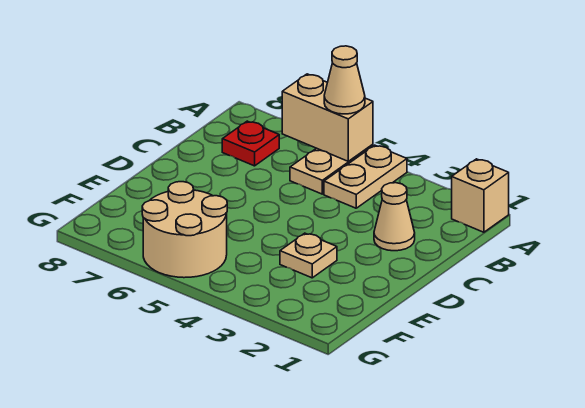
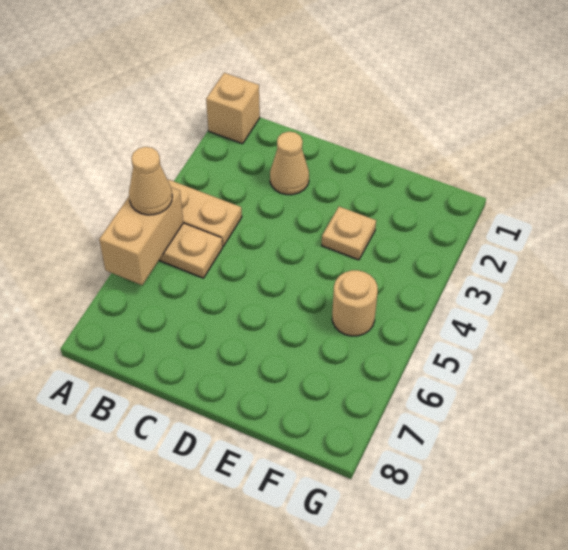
red 1x1 plate [222,121,279,166] -> none
tan 2x2 round brick [142,182,227,278] -> tan 1x1 round brick [332,270,378,336]

